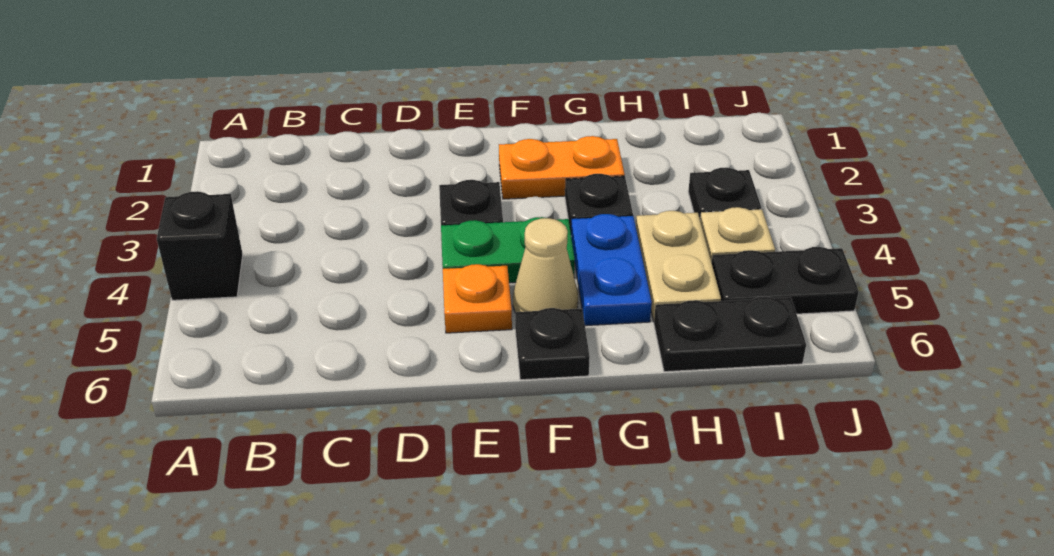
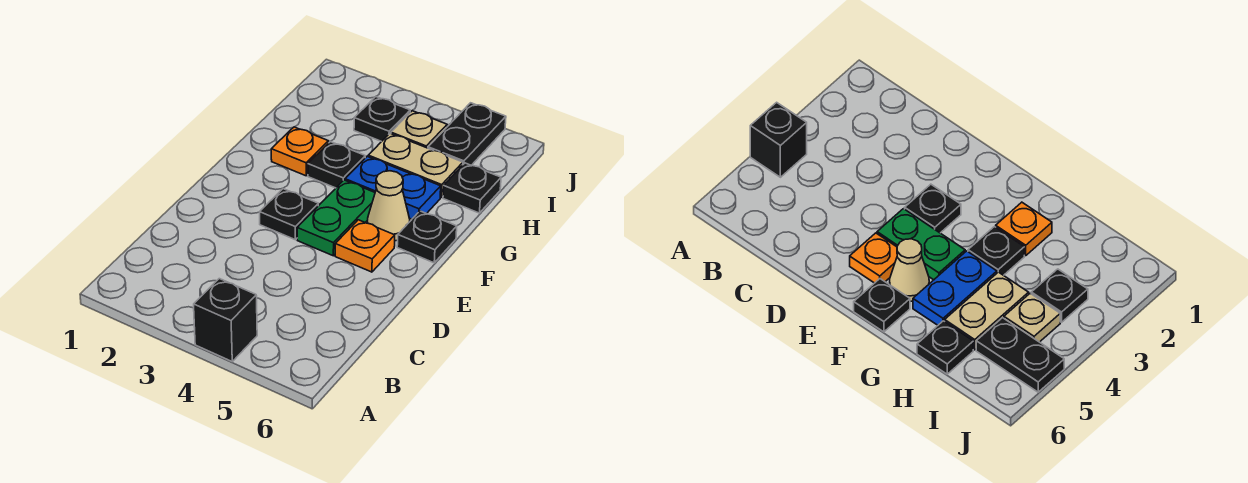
orange 1x2 plate [499,136,625,199] -> orange 1x1 plate [271,127,329,176]
black 1x2 plate [654,297,806,372] -> black 1x1 plate [443,163,501,213]

